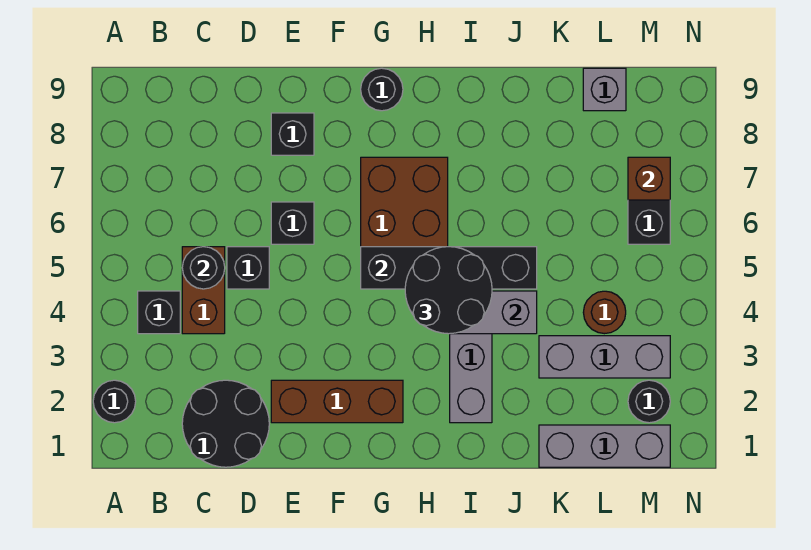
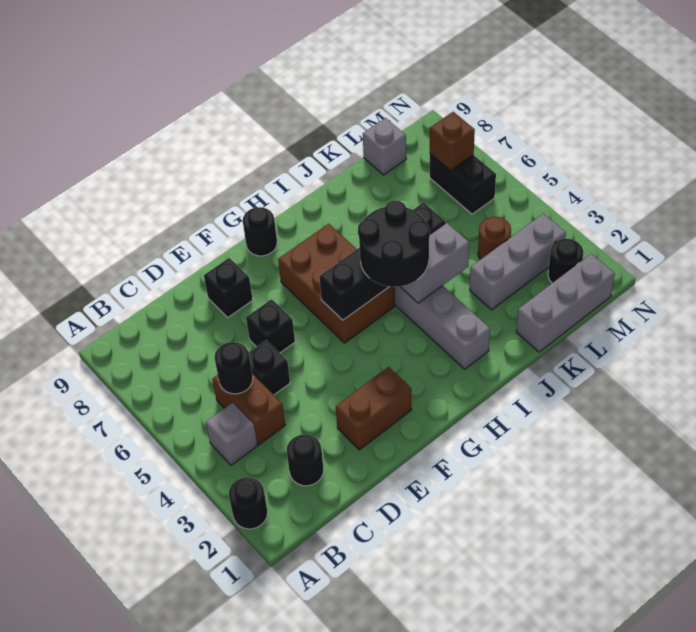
black 1x1 brick [138,291,180,334] -> grey 1x1 brick [206,403,258,465]
black 2x2 round brick [182,380,269,467] -> black 1x1 round brick [287,435,324,486]
brown 1x3 brick [271,380,403,423] -> brown 1x2 brick [336,367,412,450]

